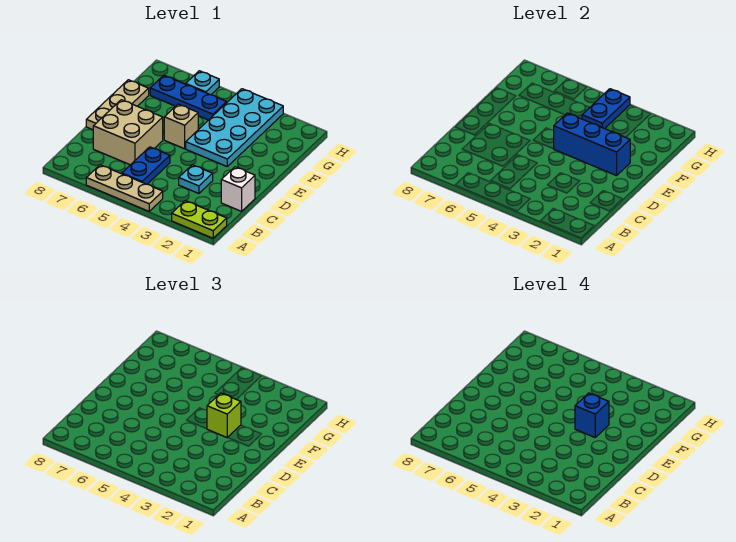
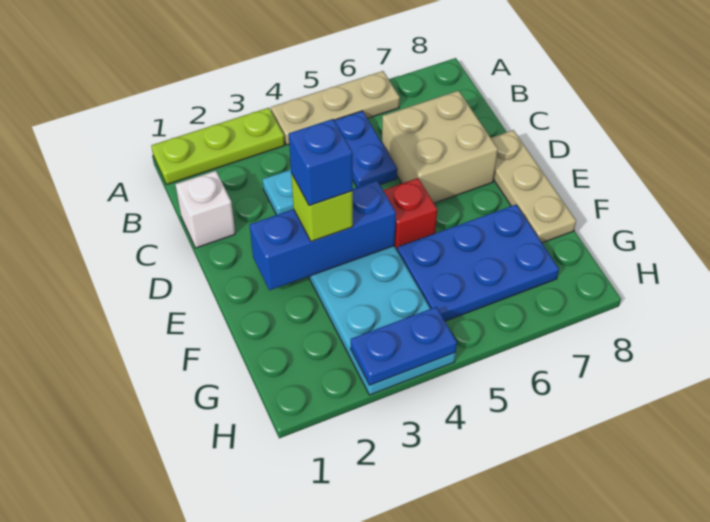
lime 1x2 plate [172,201,227,238] -> lime 1x3 plate [151,108,285,185]
tan 1x1 brick [164,104,198,149] -> red 1x1 brick [383,178,437,250]
blue 1x2 plate [582,89,630,129] -> blue 1x2 plate turned to [351,307,457,385]
blue 1x3 plate [150,75,227,120] -> blue 2x3 plate [397,205,559,321]
cyan 1x1 plate [186,71,219,95] -> none

